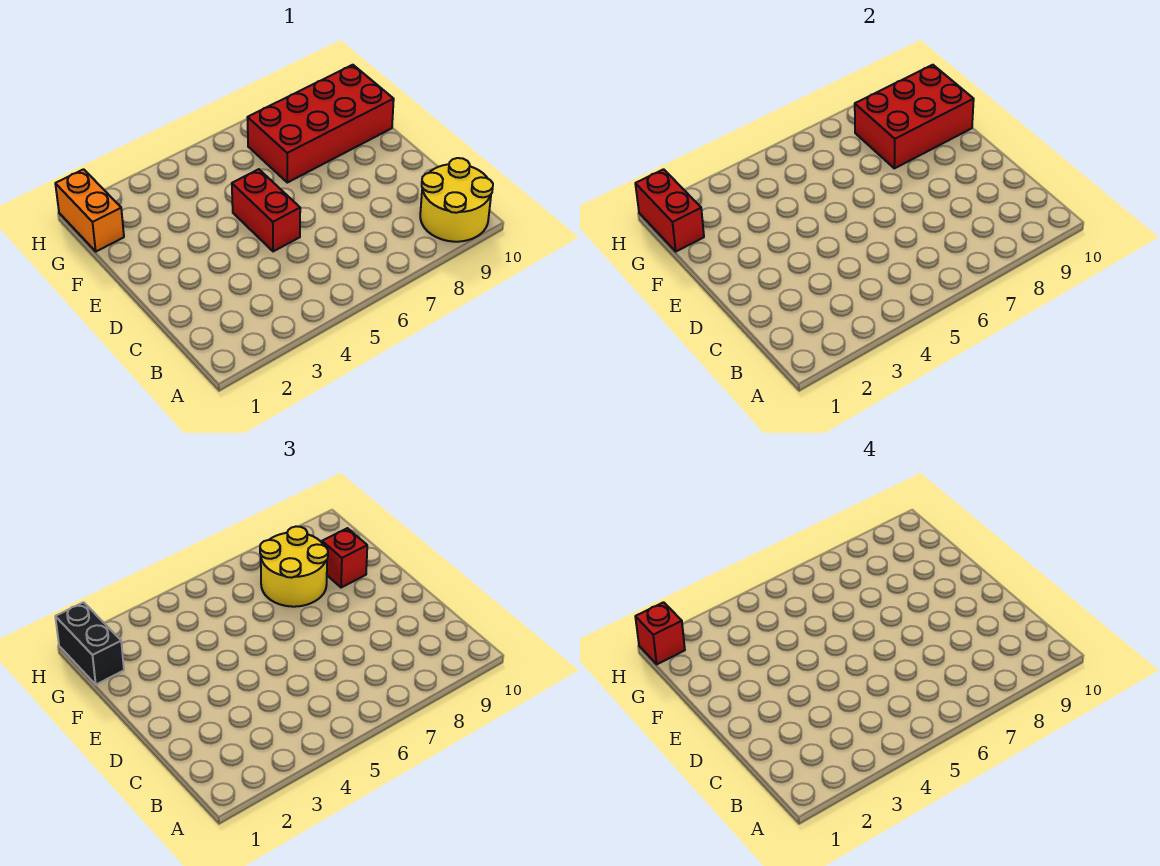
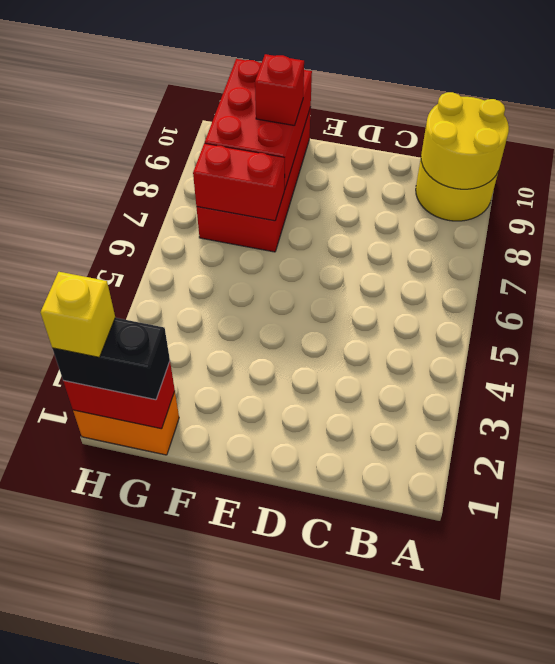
red 1x2 brick [232,169,300,252] -> red 1x2 brick moved to [193,143,285,221]
yellow 2x2 round brick [260,526,328,607] -> yellow 2x2 round brick moved to [421,92,509,189]
red 1x1 brick [635,602,685,664] -> yellow 1x1 brick [41,272,115,357]

